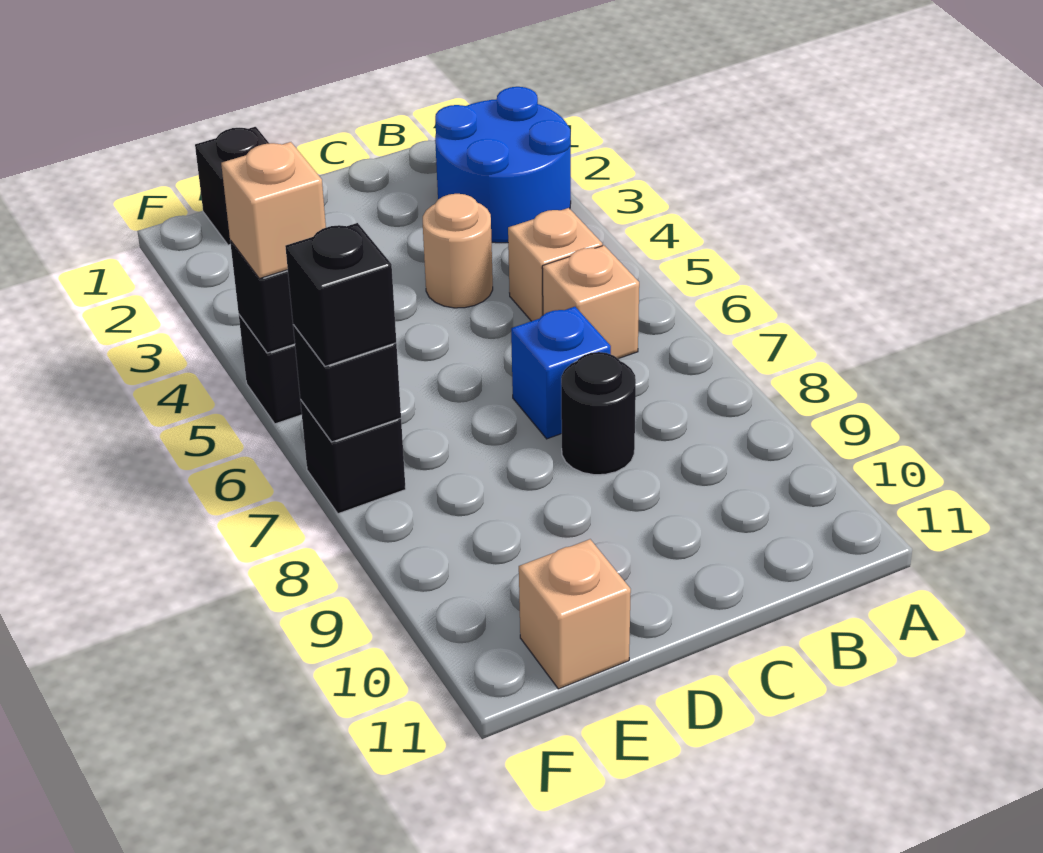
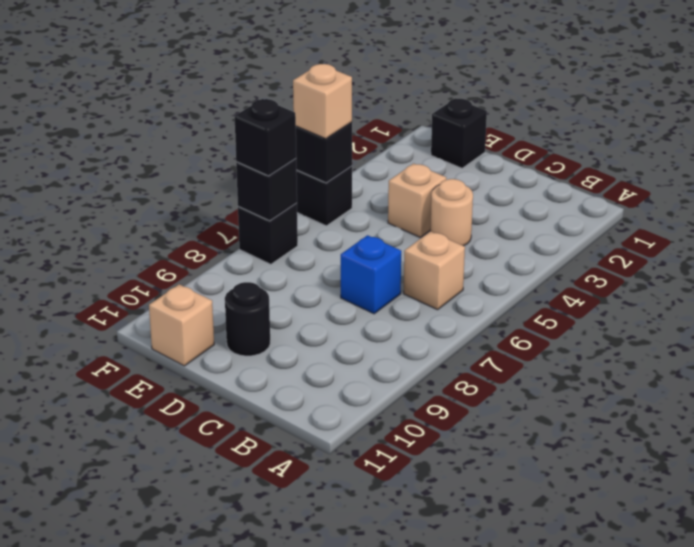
blue 2x2 round brick [435,87,571,243] -> none
tan 1x1 brick [508,208,602,321] -> tan 1x1 brick moved to [388,163,446,237]
black 1x1 round brick [561,352,636,475] -> black 1x1 round brick moved to [225,282,270,356]

